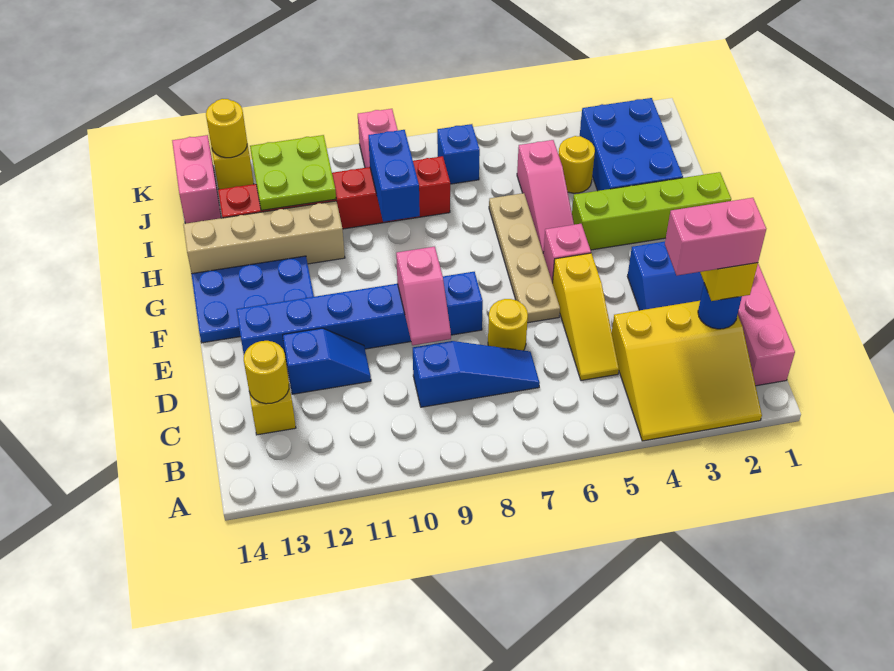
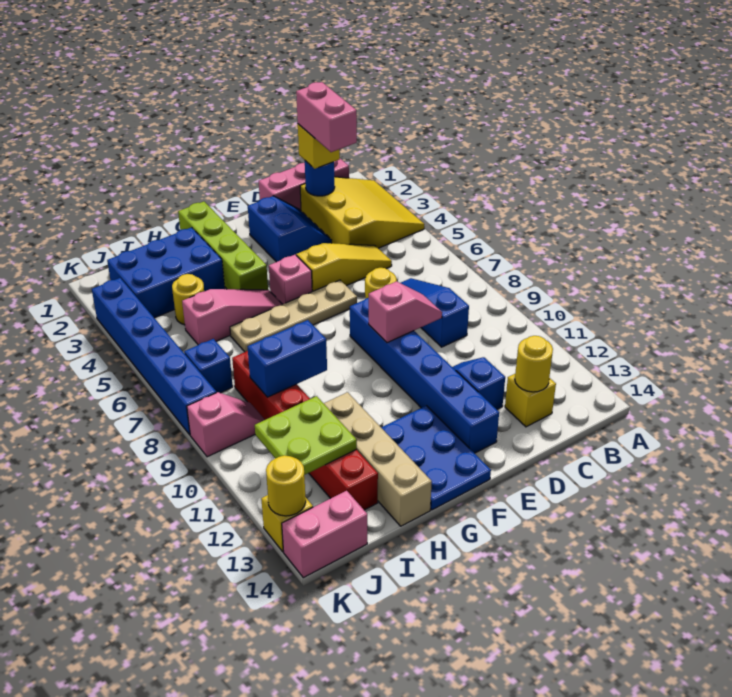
none -> blue 1x6 brick [92,278,216,435]

